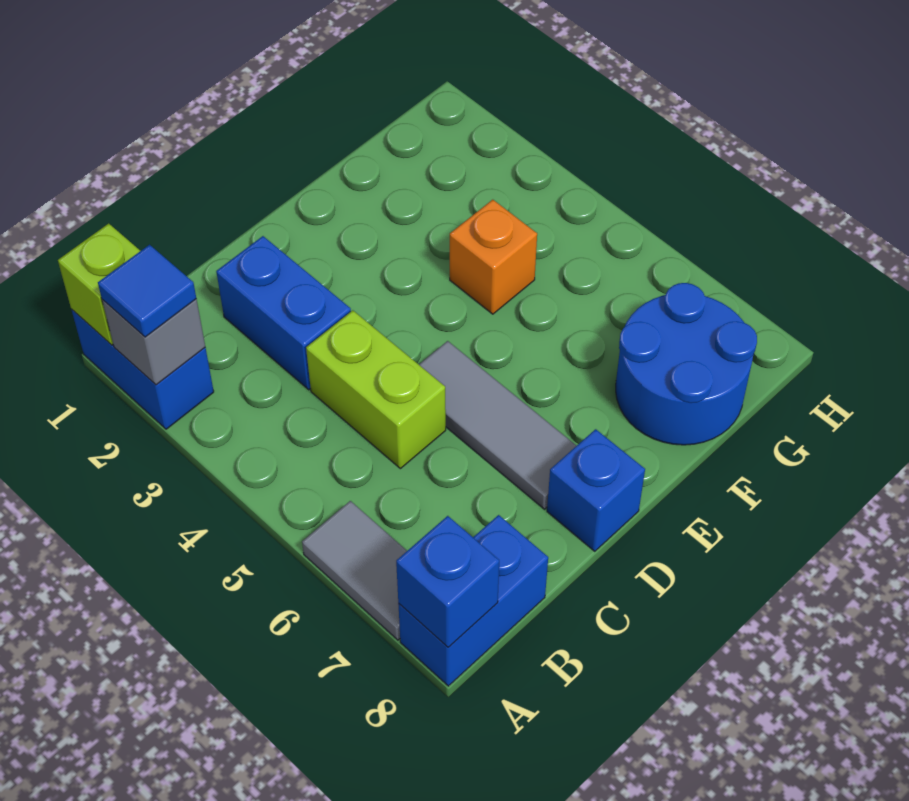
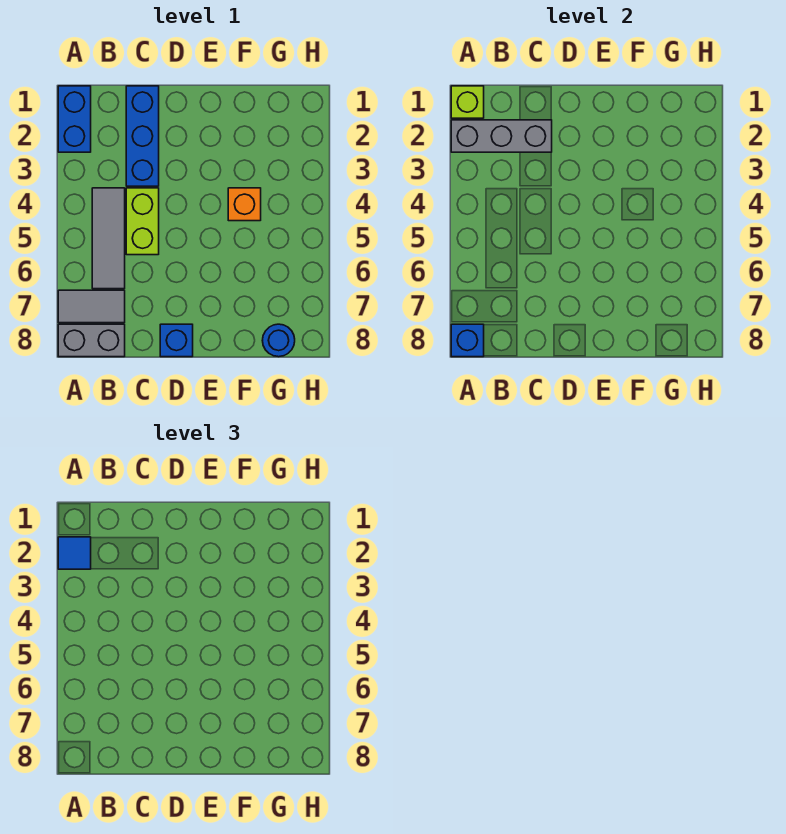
grey 1x1 brick [102,299,205,385] -> grey 1x3 brick [451,120,552,152]
grey 1x2 tile [302,501,407,640] -> grey 1x2 tile turned to [58,290,125,323]
blue 1x2 brick [398,515,548,686] -> grey 1x2 brick [58,324,125,357]
blue 1x2 brick [216,236,351,390] -> blue 1x3 brick [126,86,159,186]
grey 1x3 tile [419,341,576,509] -> grey 1x3 tile moved to [92,188,125,289]
blue 2x2 round brick [616,283,757,445] -> blue 1x1 round brick [262,324,295,357]

